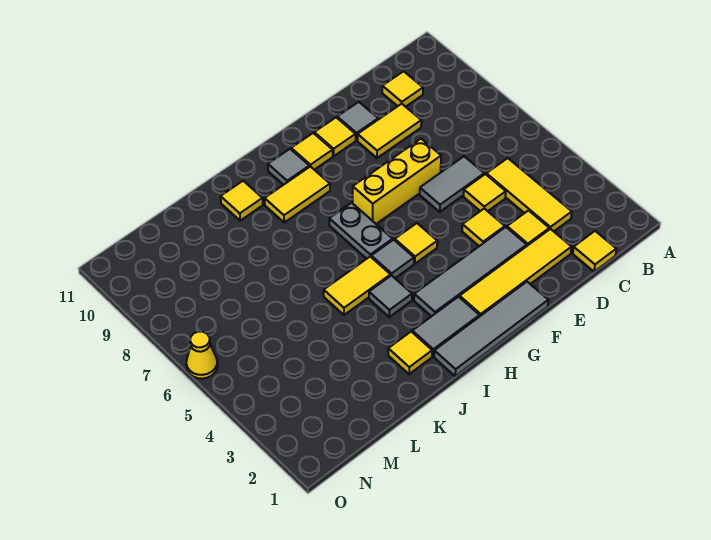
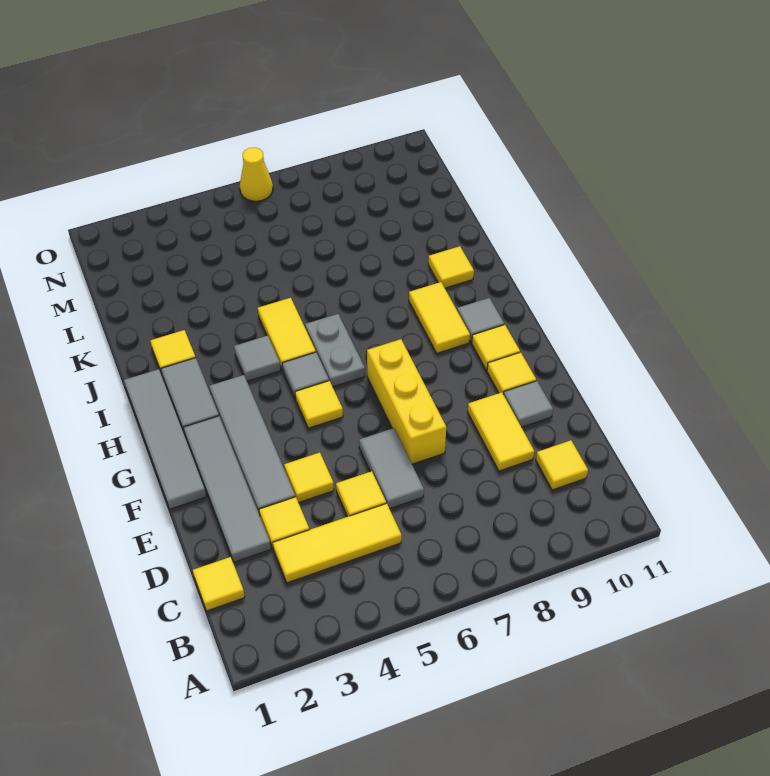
yellow 1x4 tile [460,229,571,317] -> grey 1x4 tile [184,416,271,562]
grey 1x2 plate [329,203,393,259] -> grey 1x2 plate turned to [305,314,365,387]

